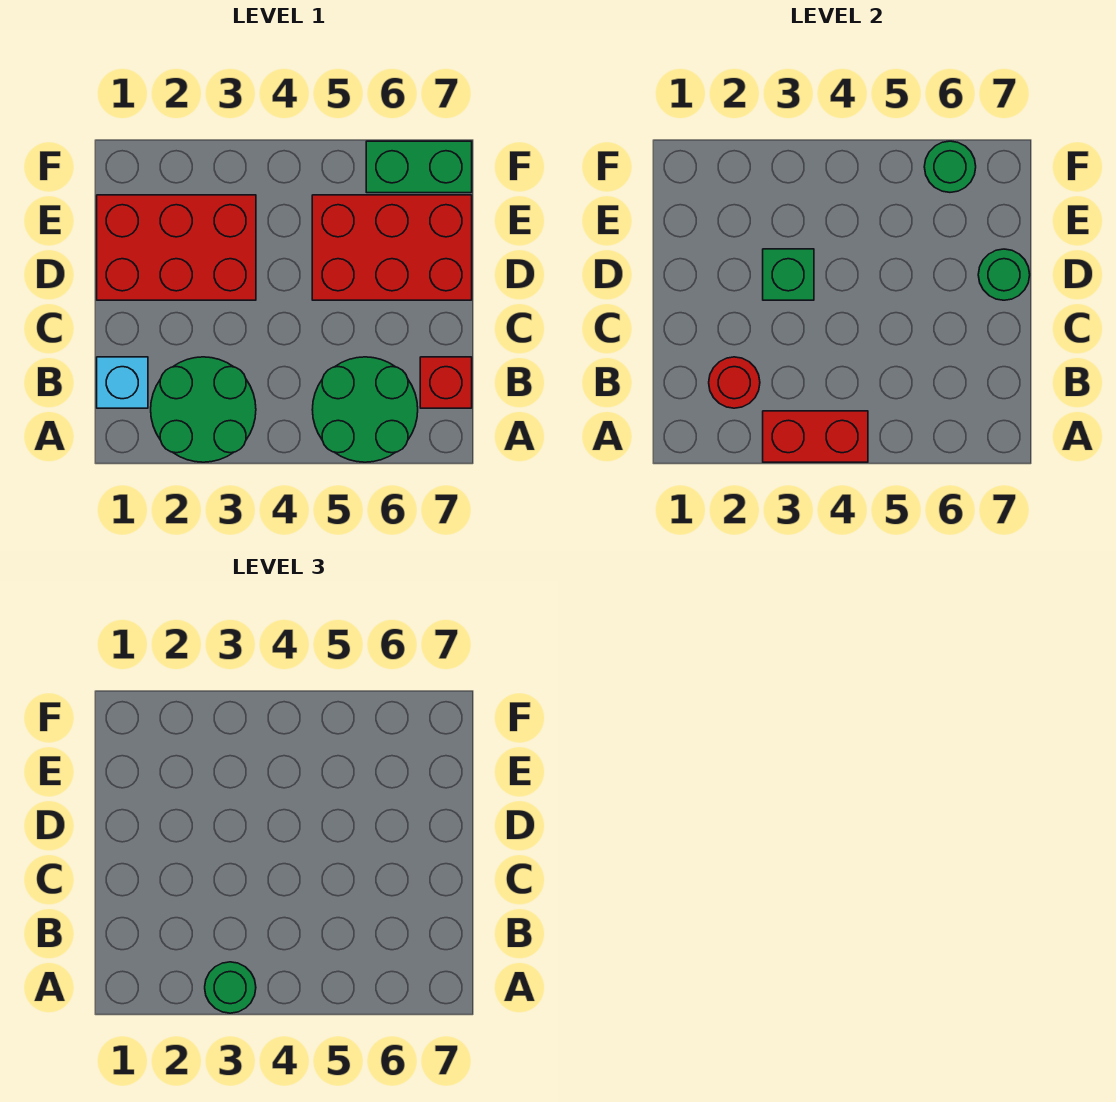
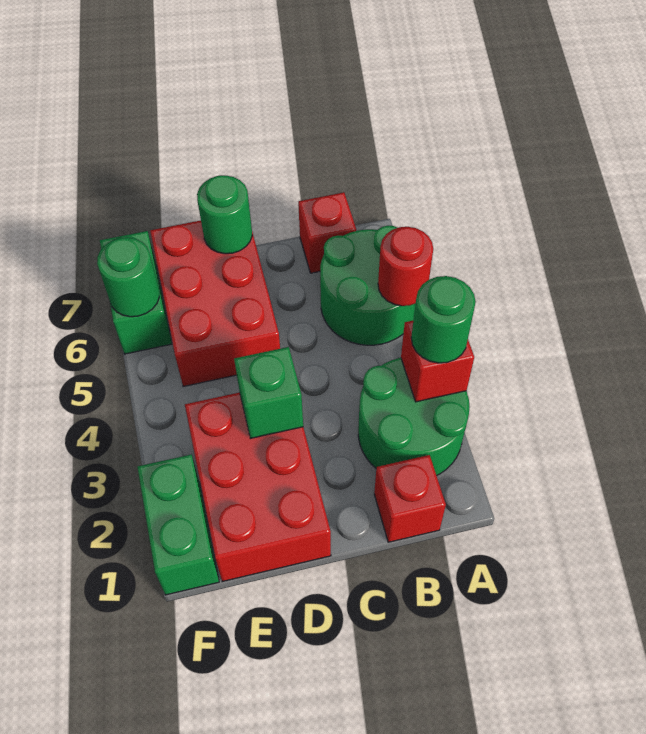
red 1x2 brick [763,411,868,462] -> red 1x1 brick [401,321,474,402]
cyan 1x1 brick [97,357,148,408] -> red 1x1 brick [374,455,446,542]
red 1x1 round brick [709,357,760,408] -> red 1x1 round brick moved to [378,227,433,306]
none -> green 1x2 brick [137,454,219,595]

